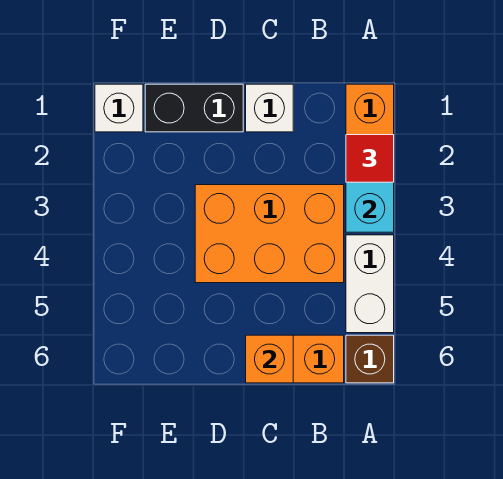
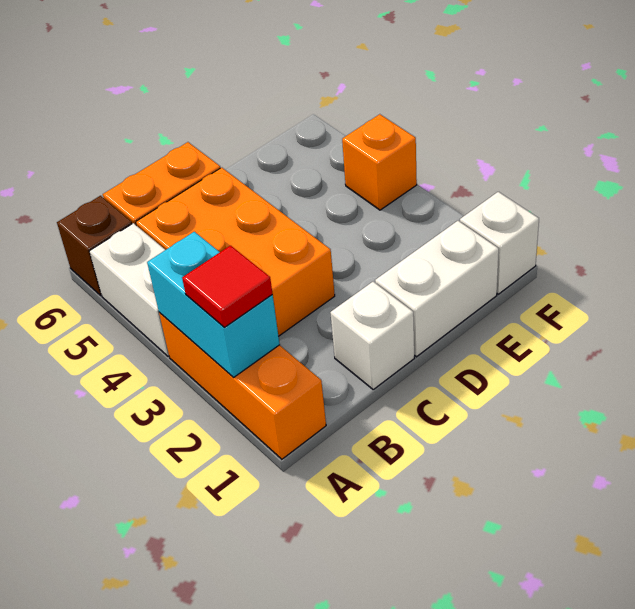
orange 2x3 brick [195,185,344,283] -> orange 2x3 brick turned to [136,168,335,336]
orange 1x1 brick [246,335,293,383] -> orange 1x1 brick moved to [342,114,417,210]
black 1x2 brick [145,84,243,132] -> white 1x2 brick [375,221,499,357]

